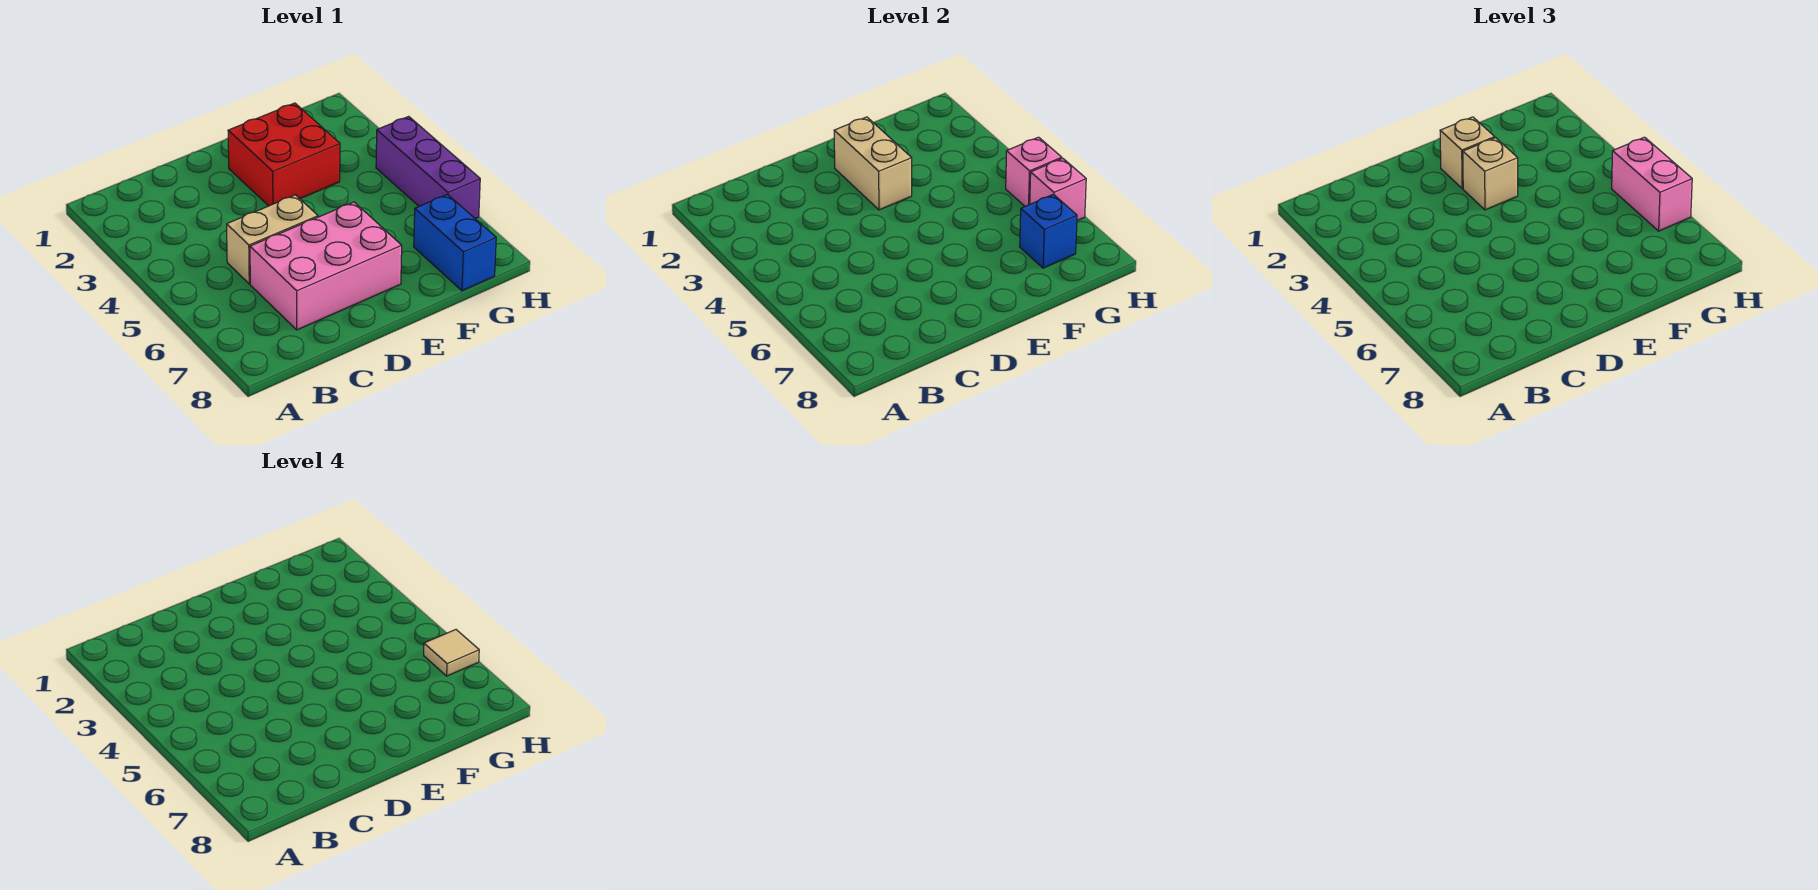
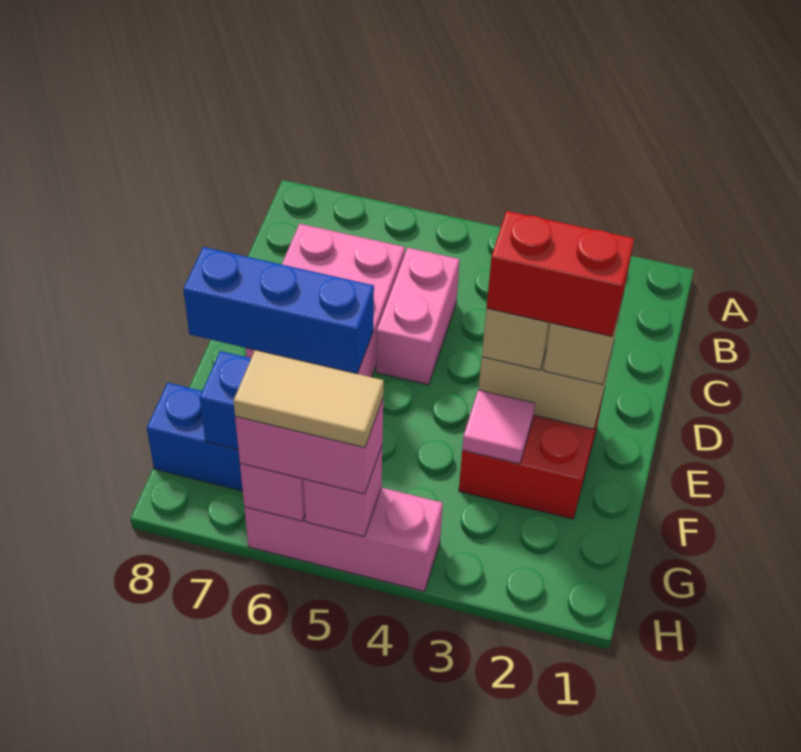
tan 1x2 brick [227,195,318,284] -> pink 1x2 brick [376,248,460,385]
none -> red 1x2 brick [487,211,634,337]
none -> blue 1x3 brick [183,247,374,374]
none -> pink 1x1 tile [462,390,535,464]
purple 1x3 brick [376,116,480,219] -> pink 1x3 brick [244,488,443,592]
tan 1x1 tile [424,630,479,676] -> tan 1x2 tile [234,350,384,448]

